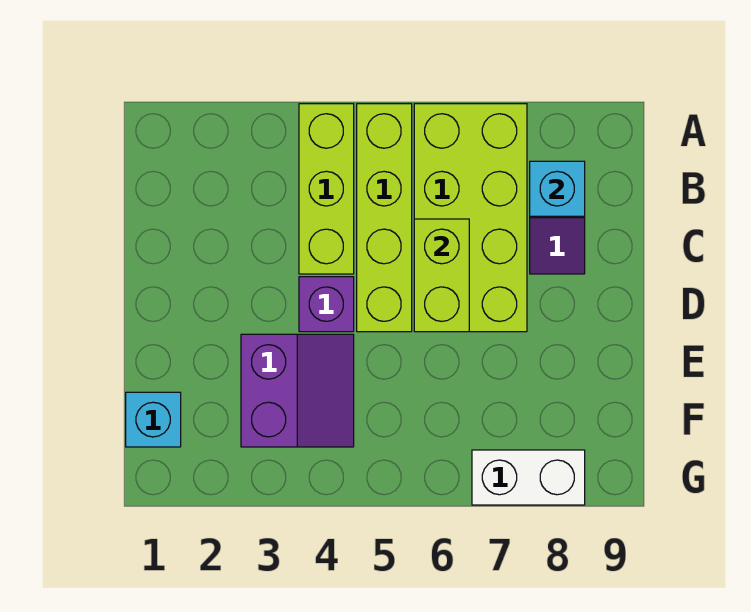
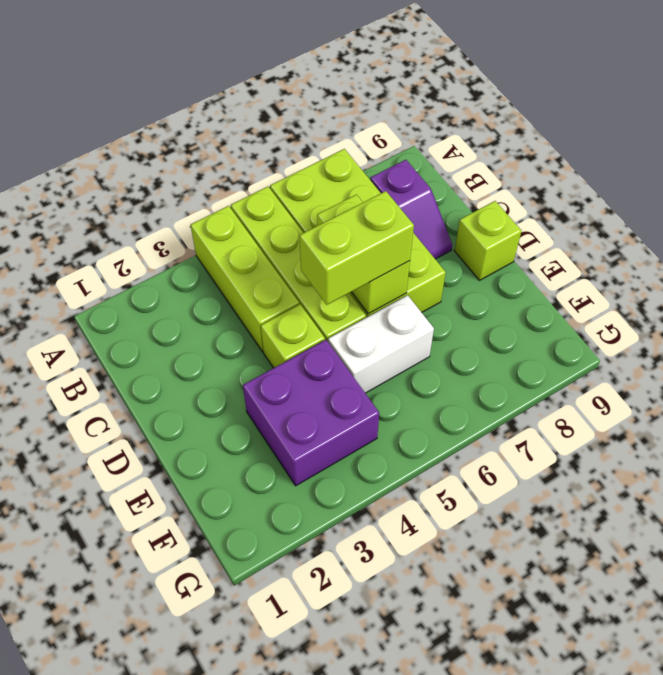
cyan 1x1 brick [530,161,585,216] -> none
purple 1x1 brick [299,277,354,332] -> lime 1x1 brick [261,304,325,368]
none -> lime 1x2 brick [299,191,414,305]
none -> lime 1x1 brick [455,201,522,280]
purple 2x2 slope [241,334,354,447] -> purple 2x2 brick [243,340,379,486]
cyan 1x1 brick [126,392,181,447] -> none
white 1x2 brick [472,450,585,505] -> white 1x2 brick moved to [328,295,434,393]

